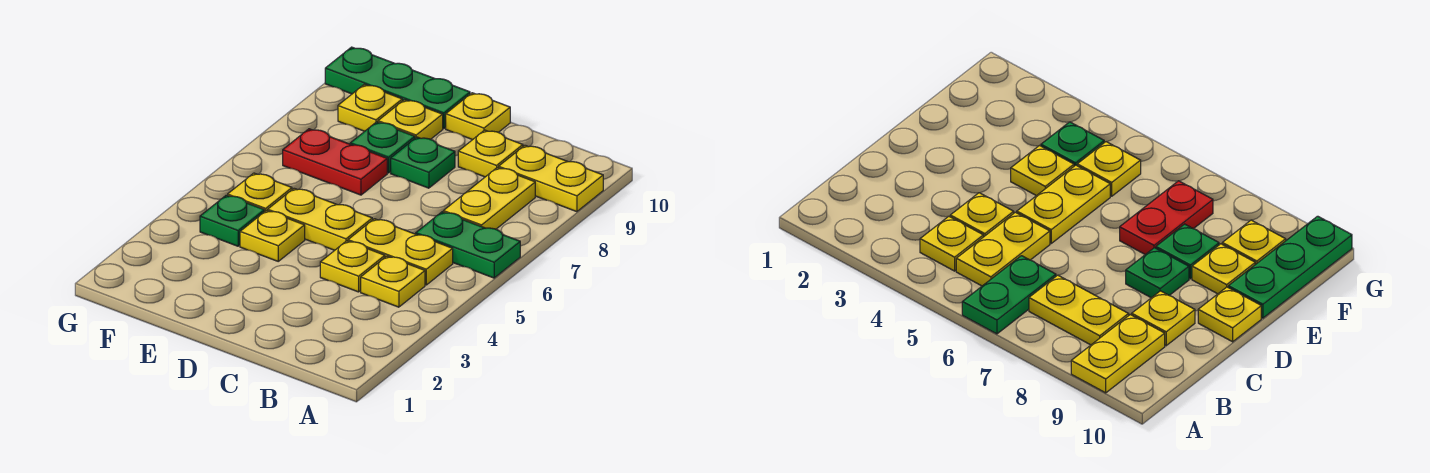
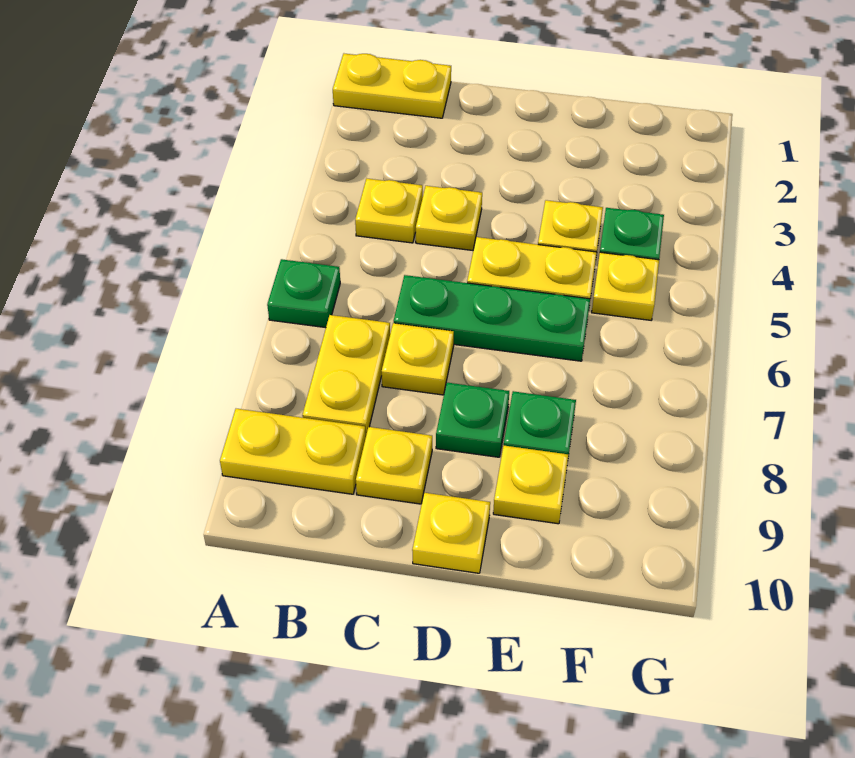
green 1x2 plate [416,212,520,278] -> green 1x1 plate [267,259,340,328]
yellow 1x2 plate [348,219,453,285] -> yellow 1x2 plate moved to [333,54,451,118]
red 1x2 plate [283,129,387,195] -> none
green 1x3 plate [325,47,470,129] -> green 1x3 plate moved to [394,275,590,361]
yellow 1x1 plate [338,85,402,131] -> yellow 1x1 plate moved to [382,323,454,395]

